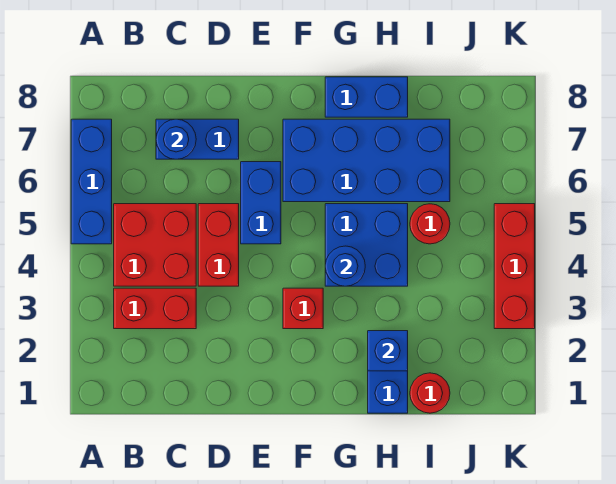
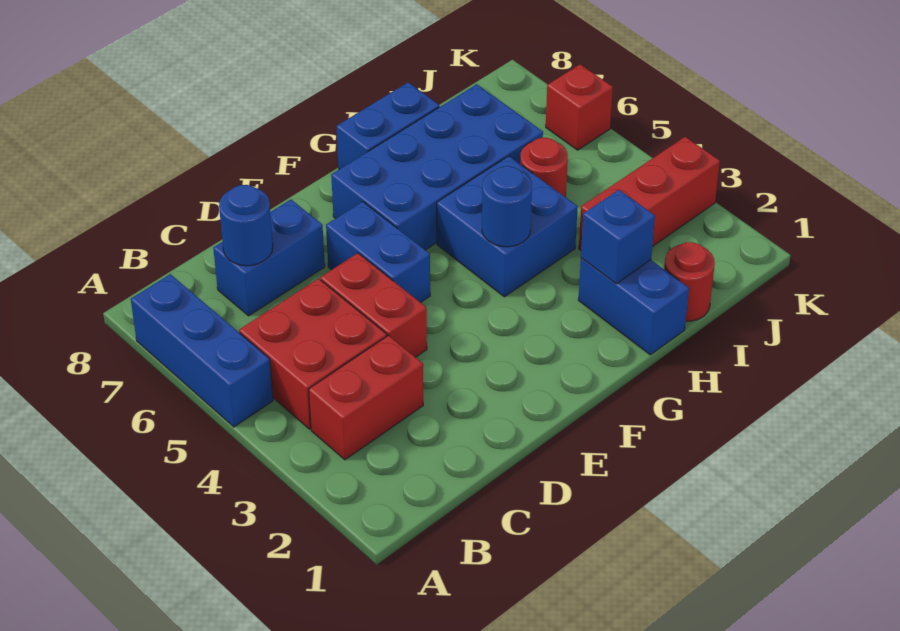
red 1x1 brick [283,288,323,329] -> red 1x1 brick moved to [546,64,613,150]
red 1x3 brick [494,204,535,329] -> red 1x3 brick turned to [579,137,720,250]

